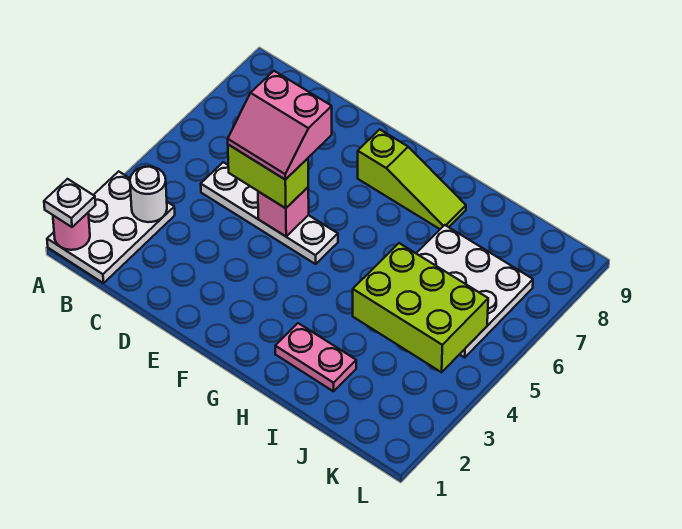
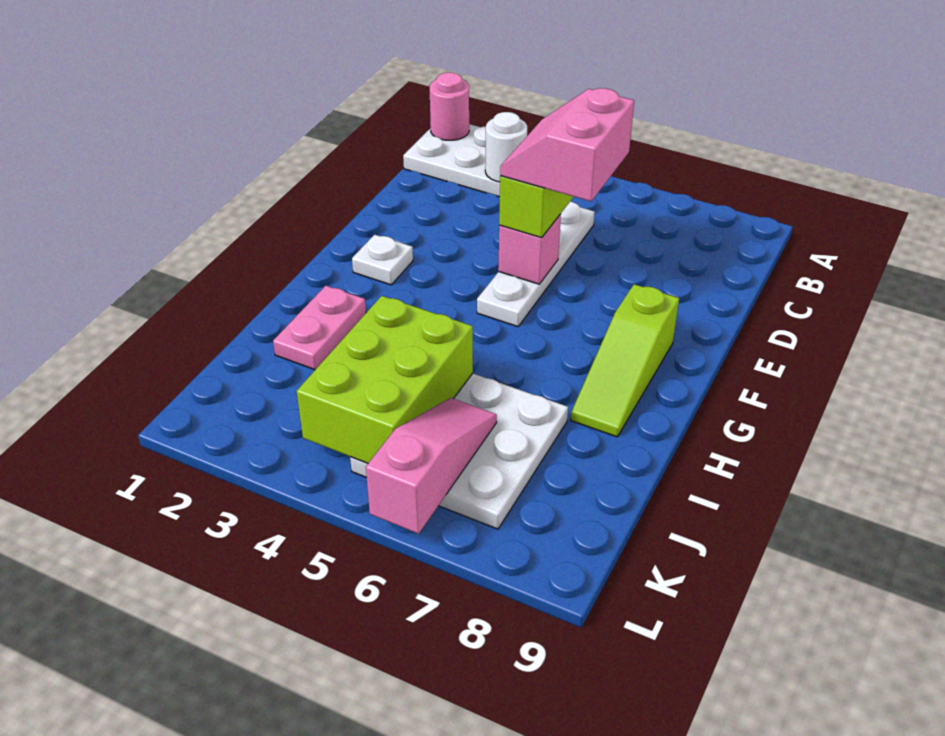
white 1x1 plate [44,179,96,227] -> white 1x1 plate moved to [352,235,413,285]
none -> pink 1x3 slope [366,398,497,534]

